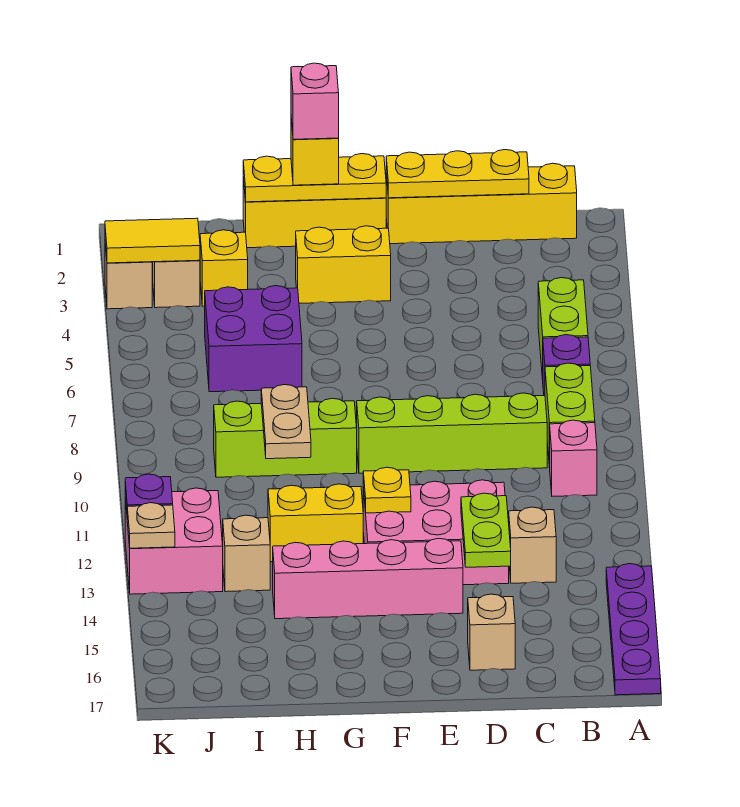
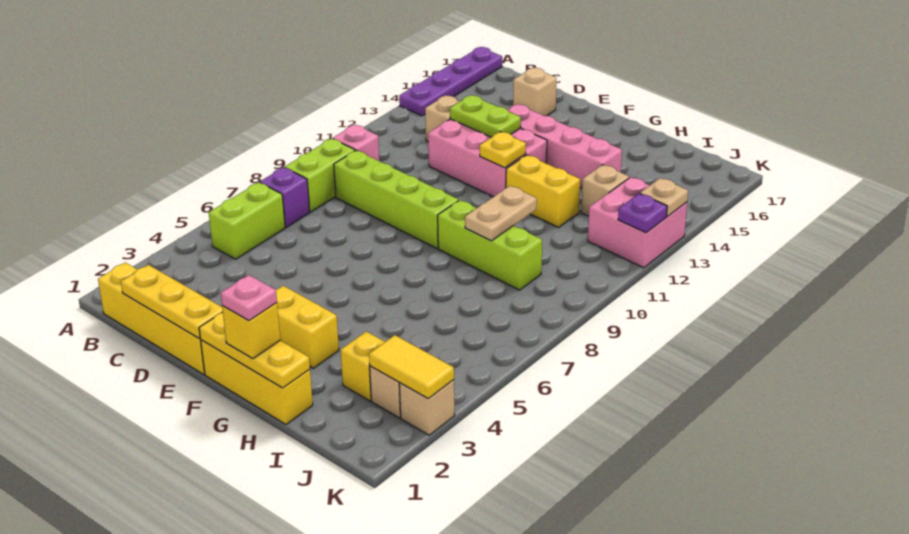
lime 1x2 plate [461,493,511,567] -> lime 1x2 plate turned to [450,95,521,137]
pink 1x1 brick [291,63,339,139] -> pink 1x1 plate [221,275,277,320]
purple 2x2 brick [205,286,302,392] -> none

